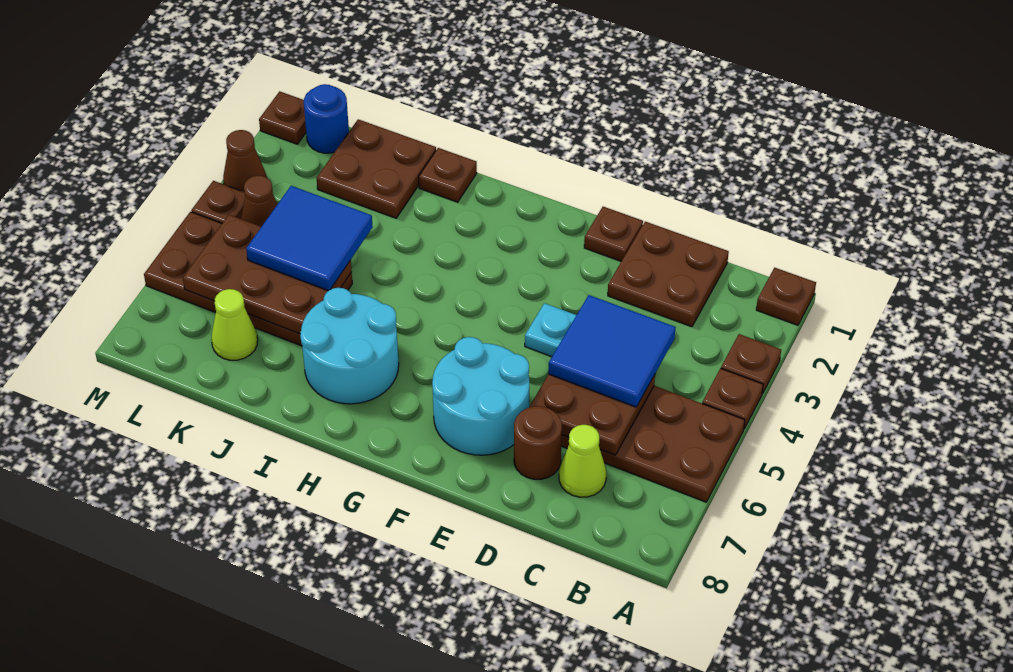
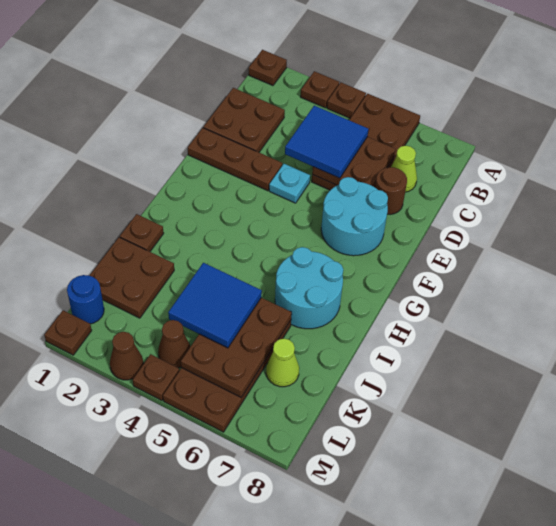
brown 1x1 plate [584,207,643,261] -> brown 1x3 plate [188,128,282,191]

